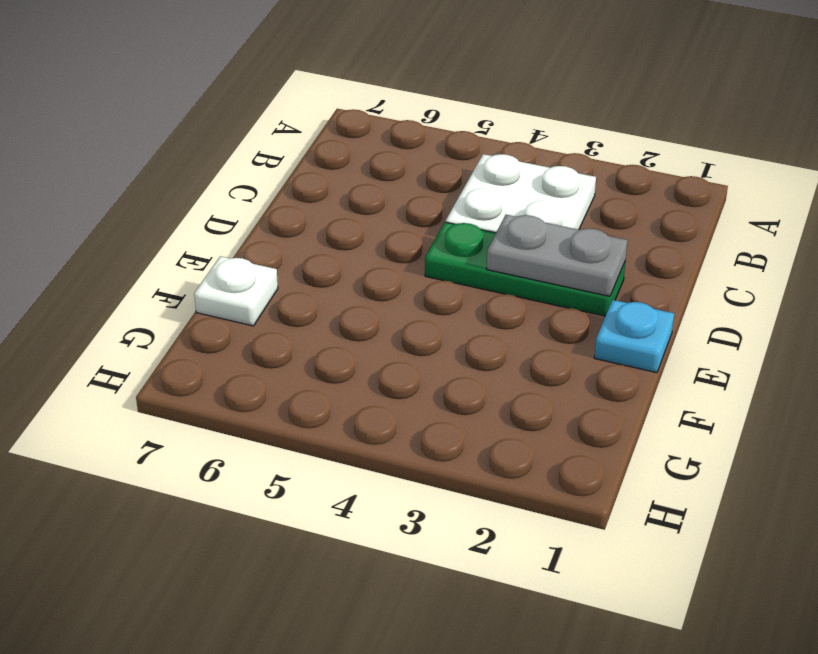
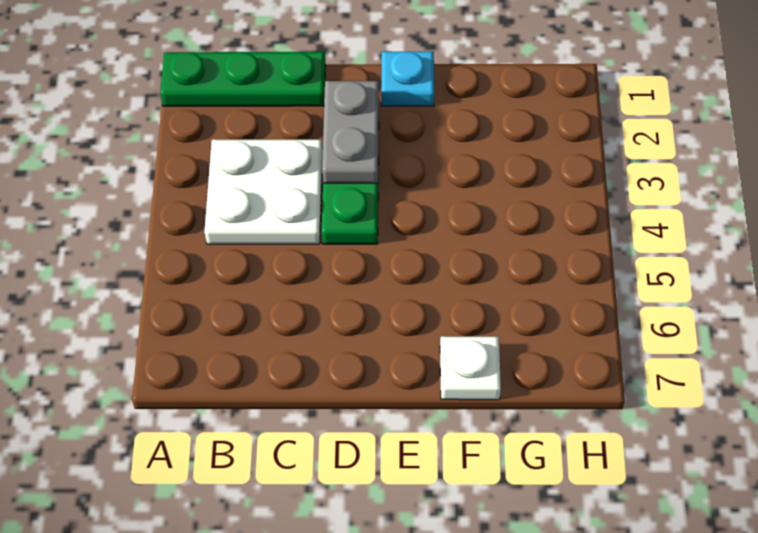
none -> green 1x3 plate [160,52,326,106]

